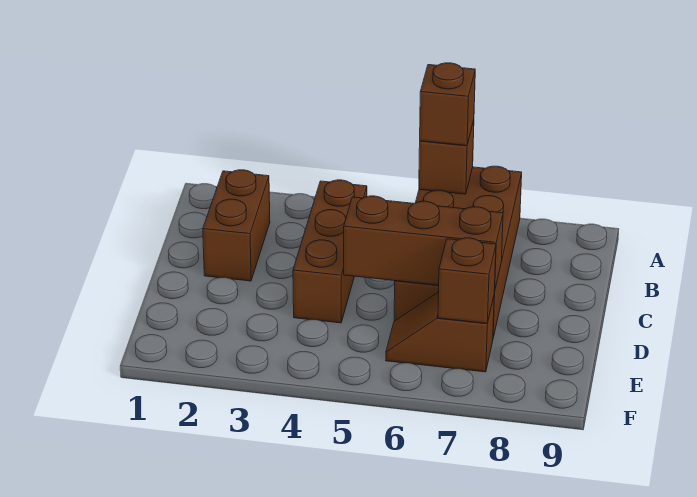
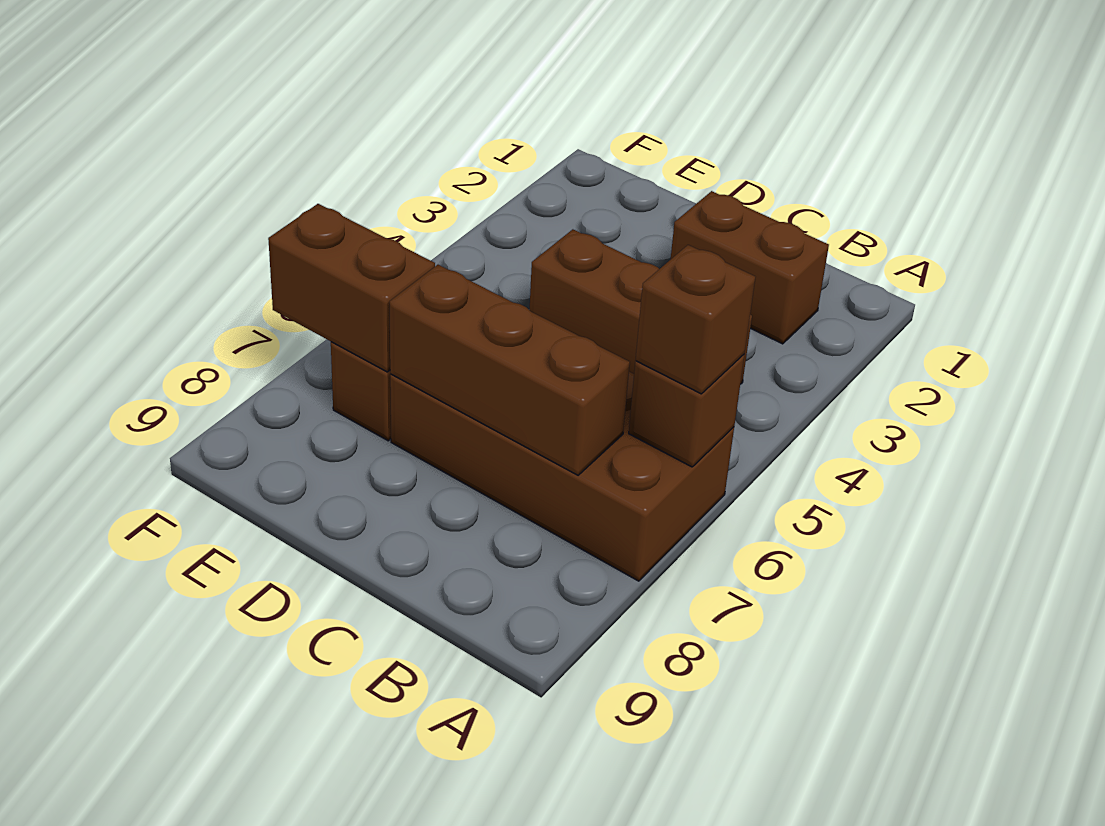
brown 1x3 brick [344,196,503,291] -> brown 1x3 brick turned to [389,265,630,475]
brown 1x1 brick [438,238,496,323] -> brown 1x2 brick [268,204,435,372]

